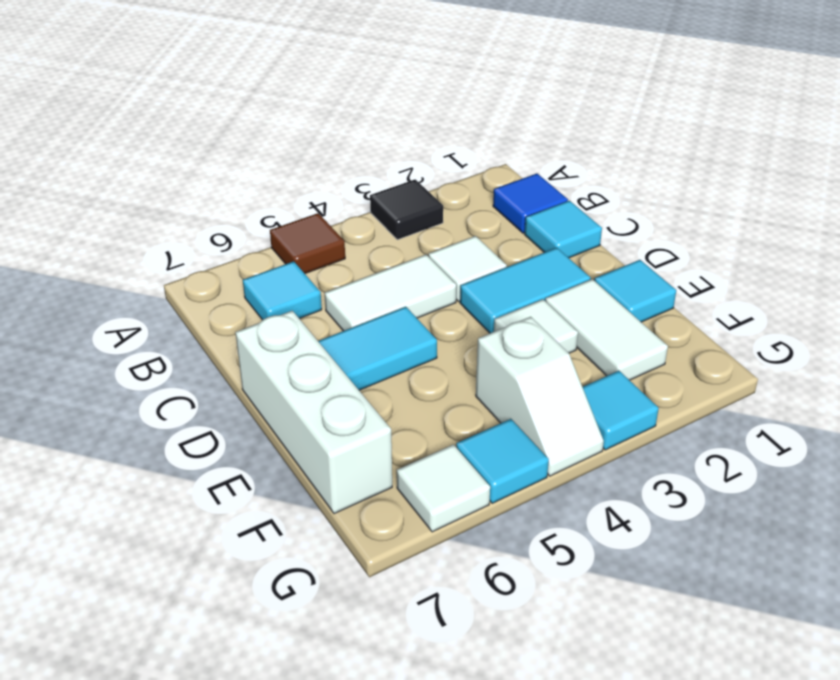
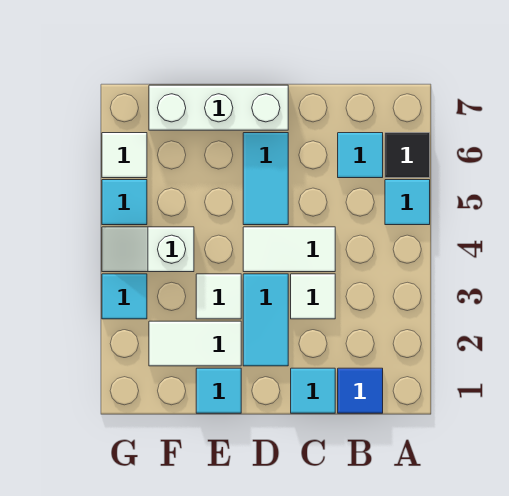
black 1x1 tile [370,179,443,240] -> black 1x1 tile moved to [385,133,430,178]
brown 1x1 tile [270,213,345,274] -> cyan 1x1 tile [385,180,430,225]
white 1x2 tile [325,255,456,331] -> white 1x2 tile turned to [243,227,335,272]

